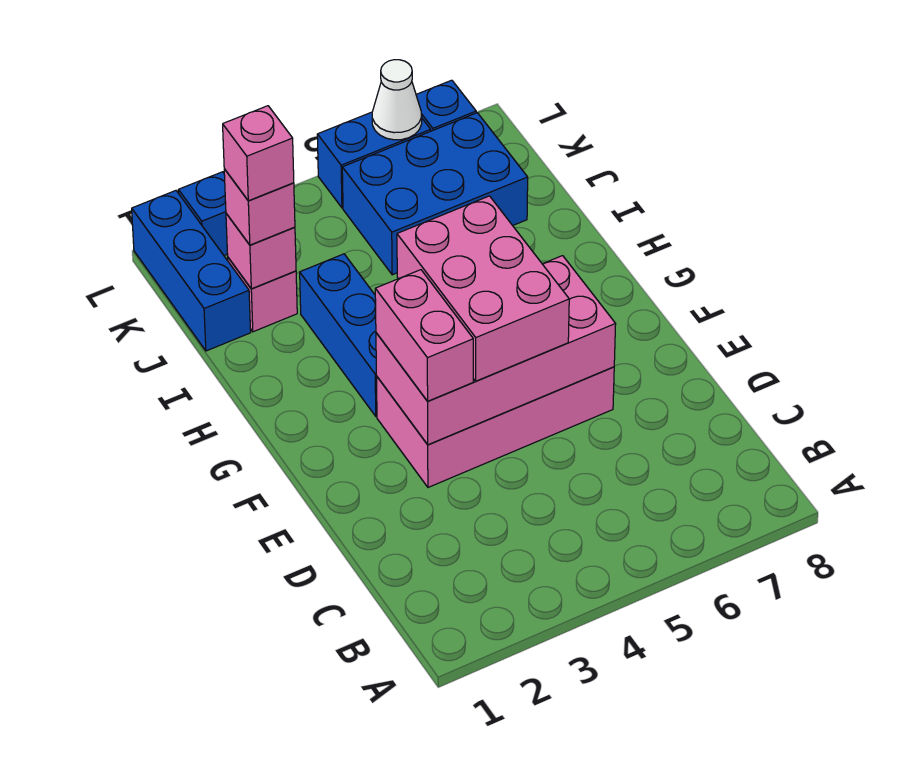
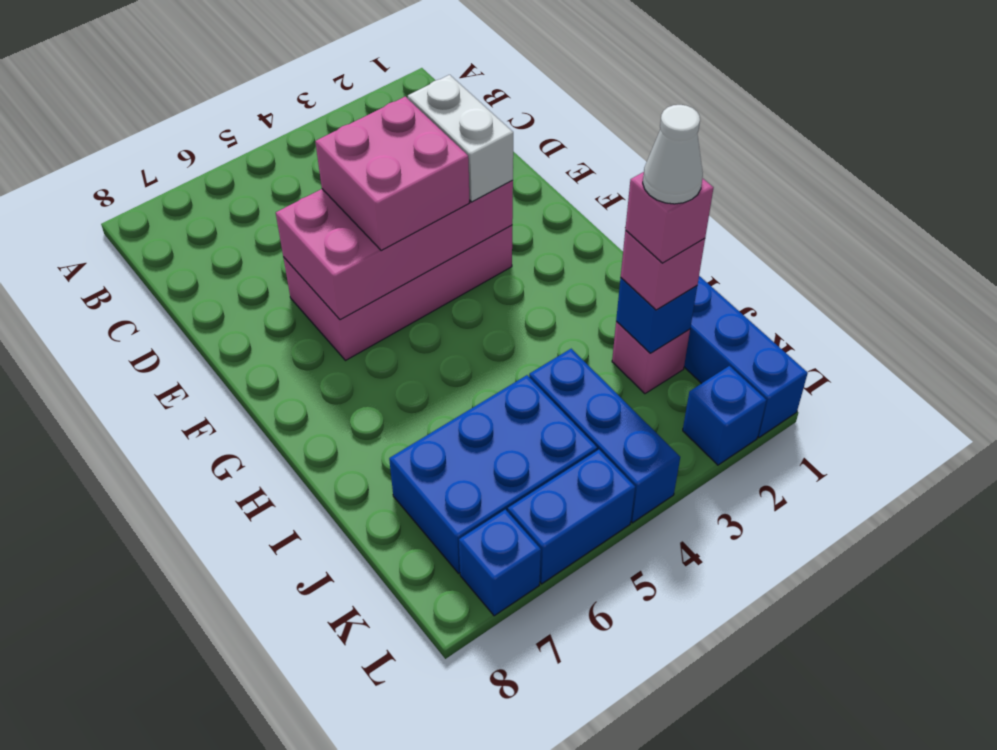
pink 1x2 brick [375,270,473,401] -> white 1x2 brick [408,75,513,202]
pink 2x3 brick [397,196,569,381] -> pink 2x2 brick [315,97,470,251]
blue 1x3 brick [300,254,377,416] -> blue 1x3 brick moved to [529,349,680,523]
pink 1x1 brick [226,214,296,289] -> blue 1x1 brick [616,278,697,353]
white 1x1 cone [372,60,422,140] -> white 1x1 cone moved to [643,105,703,204]

